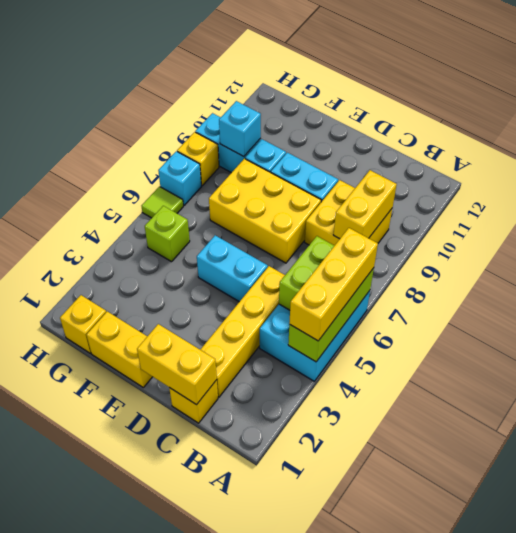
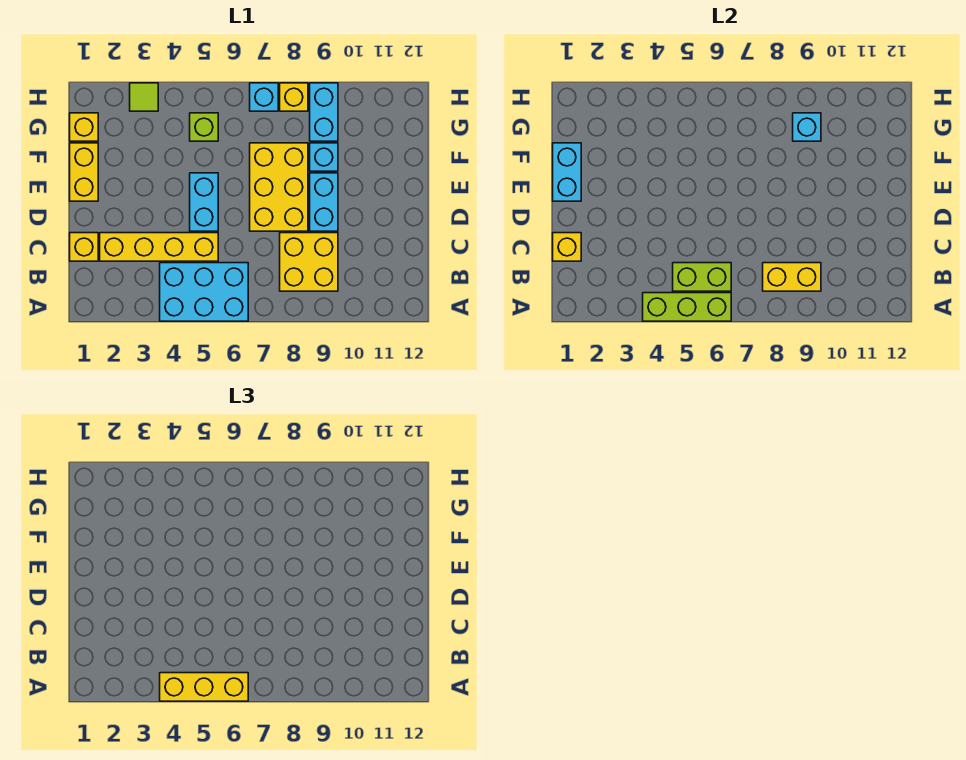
yellow 1x2 brick [137,324,217,405] -> yellow 1x1 brick [553,233,581,261]
none -> cyan 1x2 brick [553,143,581,201]
lime 1x1 tile [142,187,183,218] -> lime 1x1 tile moved to [130,83,158,111]

